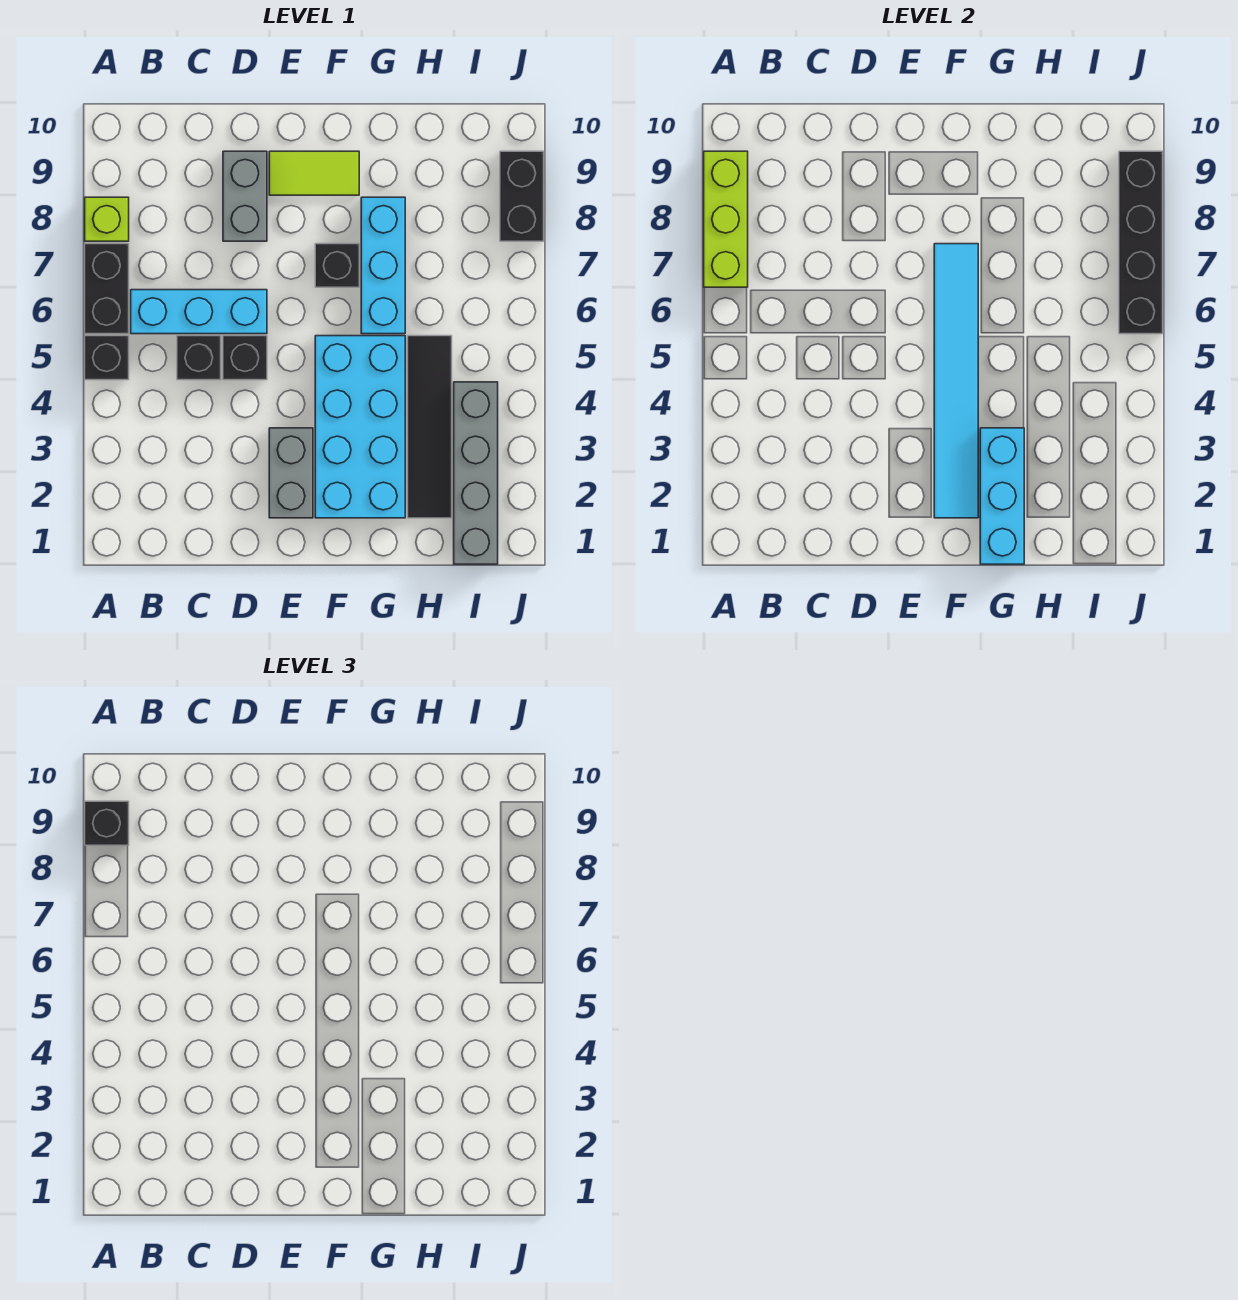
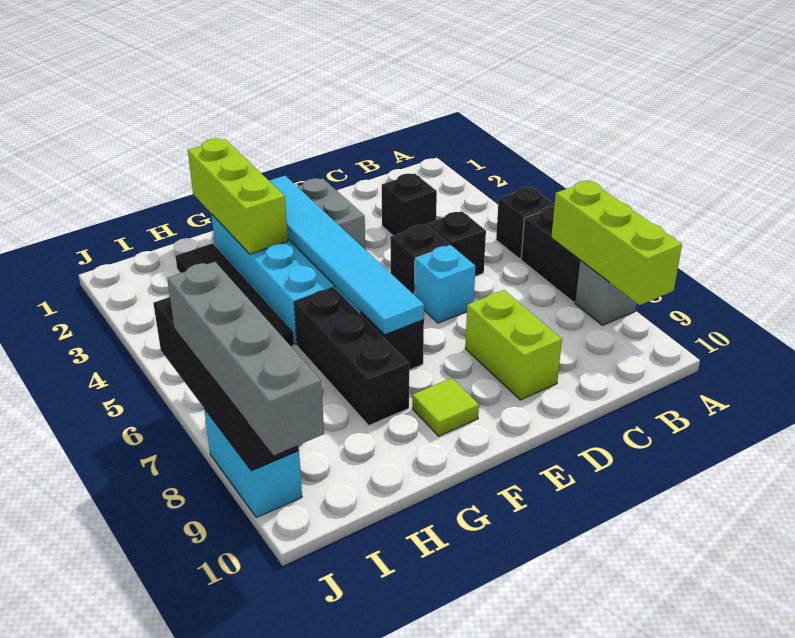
lime 1x1 brick [85,197,129,241] -> grey 1x1 brick [575,260,637,325]
black 1x1 brick [85,801,129,845] -> black 1x1 brick moved to [382,173,437,235]
cyan 1x3 brick [131,290,267,334] -> cyan 1x1 brick [414,245,475,323]
grey 1x2 brick [223,151,267,241] -> lime 1x2 brick [465,290,562,400]
lime 1x2 tile [269,151,359,195] -> lime 1x1 tile [412,378,479,436]
cyan 1x3 brick [980,428,1024,564] -> lime 1x3 brick [188,139,288,254]
cyan 1x3 brick [361,197,405,334] -> black 1x3 brick [294,288,409,425]
grey 1x4 brick [454,382,498,564] -> grey 1x4 brick moved to [167,262,324,455]
black 1x2 brick [500,151,544,241] -> cyan 1x2 brick [204,409,302,518]

